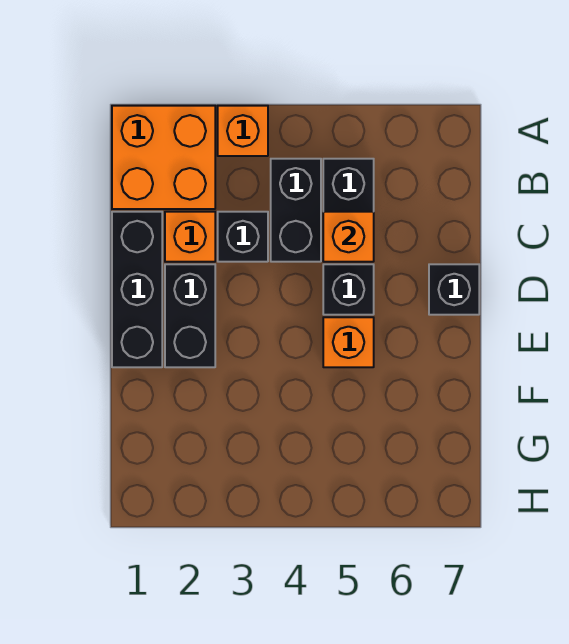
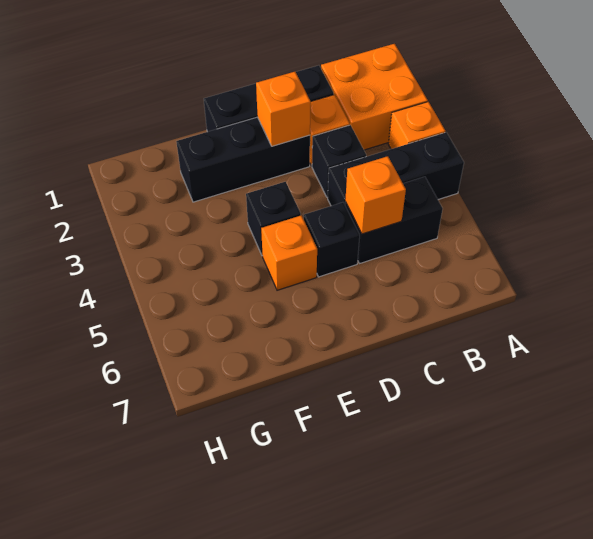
black 1x2 brick [271,159,321,262] -> black 1x3 brick [328,132,464,206]
black 1x2 brick [165,264,215,367] -> black 1x3 brick [176,117,310,202]
none -> orange 1x1 brick [256,72,311,146]
black 1x1 brick [429,264,479,315] -> black 1x1 brick moved to [246,182,301,255]

